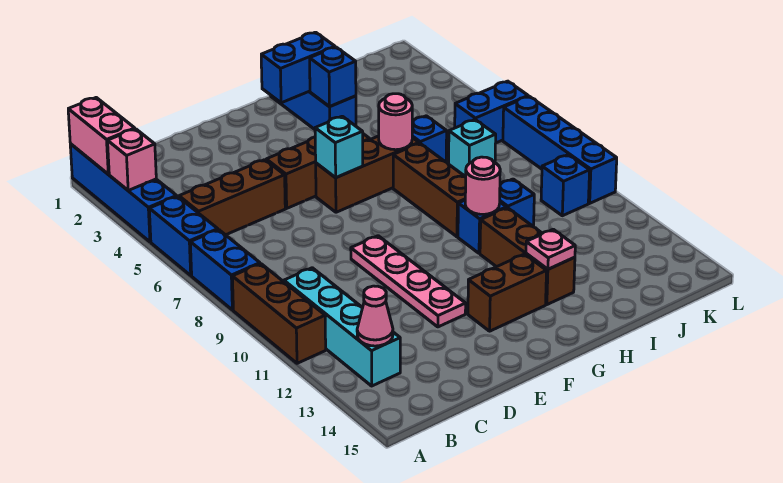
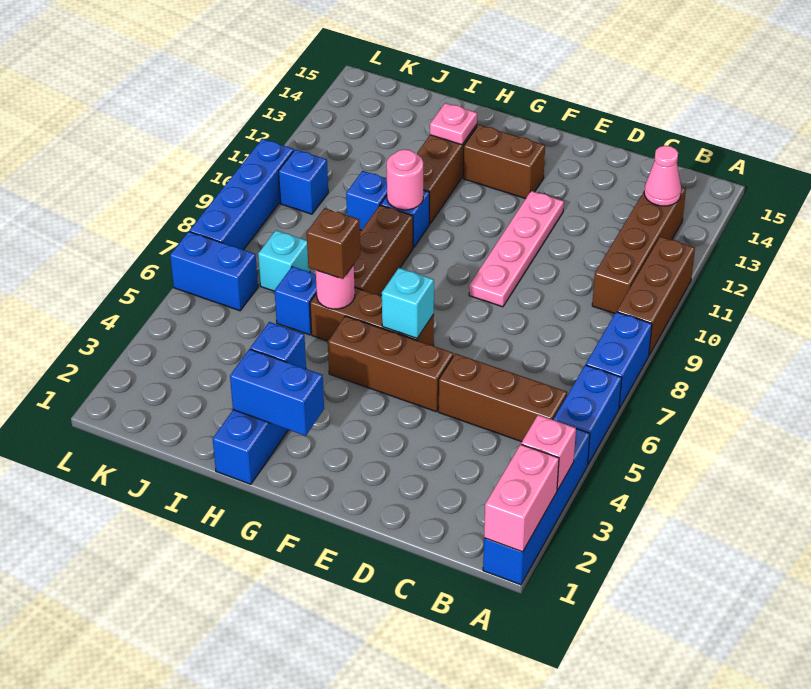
cyan 1x4 brick [284,268,400,386] -> brown 1x4 brick [592,187,686,314]
none -> brown 1x1 brick [307,208,360,279]

